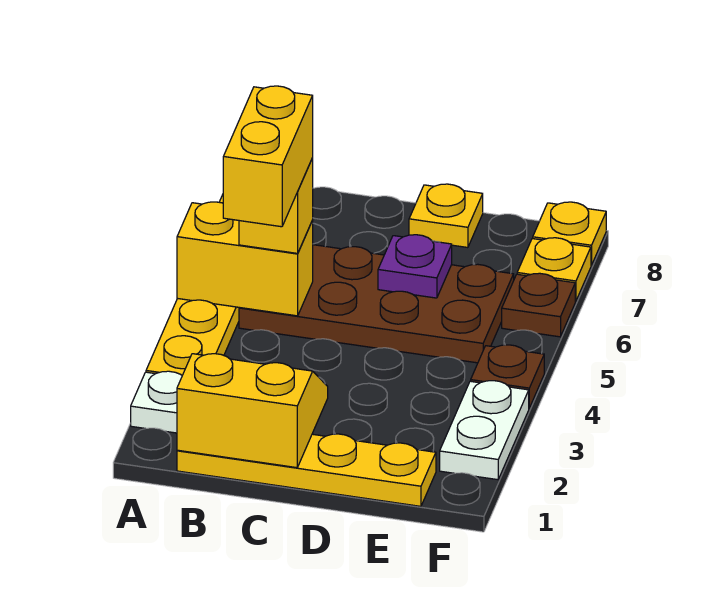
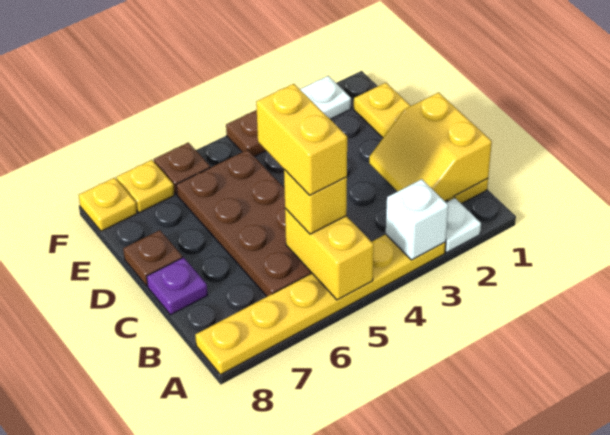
none -> white 1x1 brick [386,179,448,260]
yellow 1x2 brick [223,86,313,227] -> yellow 1x2 brick turned to [256,84,347,195]
purple 1x1 plate [378,235,452,298] -> purple 1x1 plate moved to [147,258,208,315]
yellow 1x1 plate [409,184,483,248] -> brown 1x1 plate [123,230,183,286]

